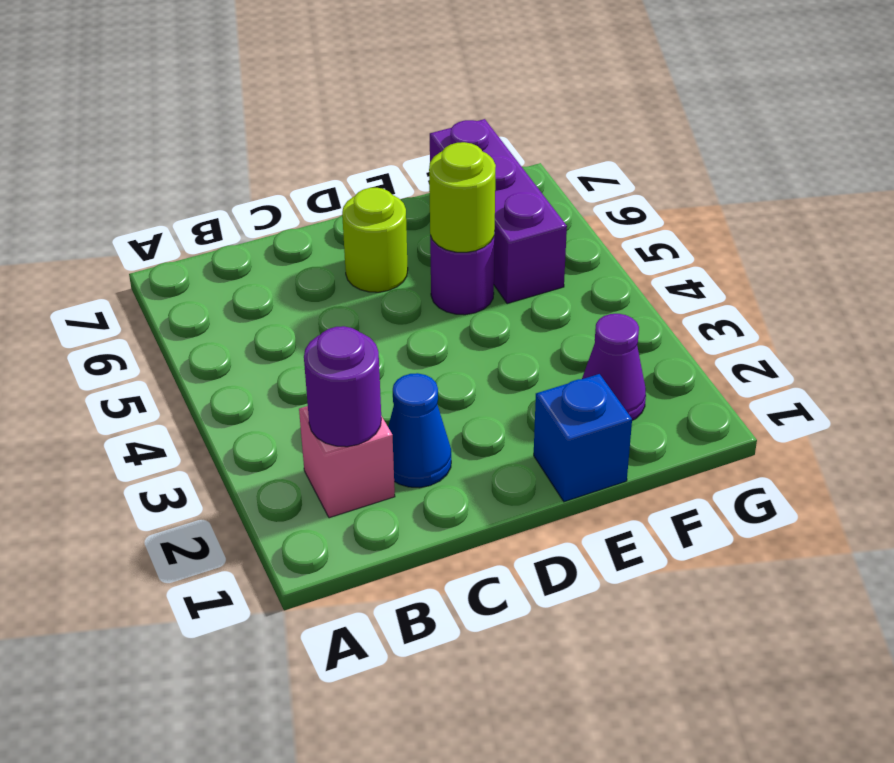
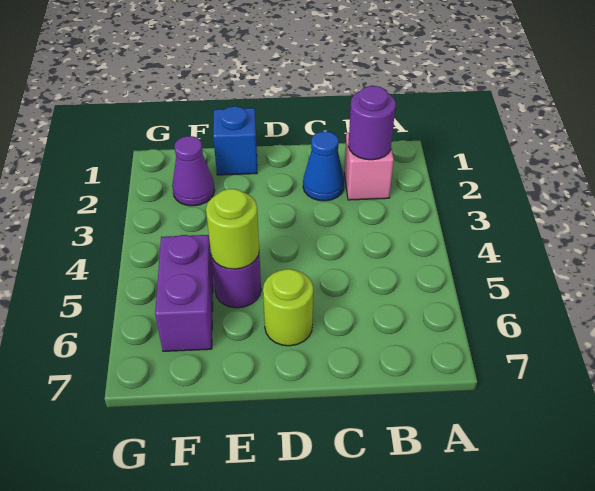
purple 1x3 brick [430,119,567,304] -> purple 1x2 brick [155,235,213,351]

